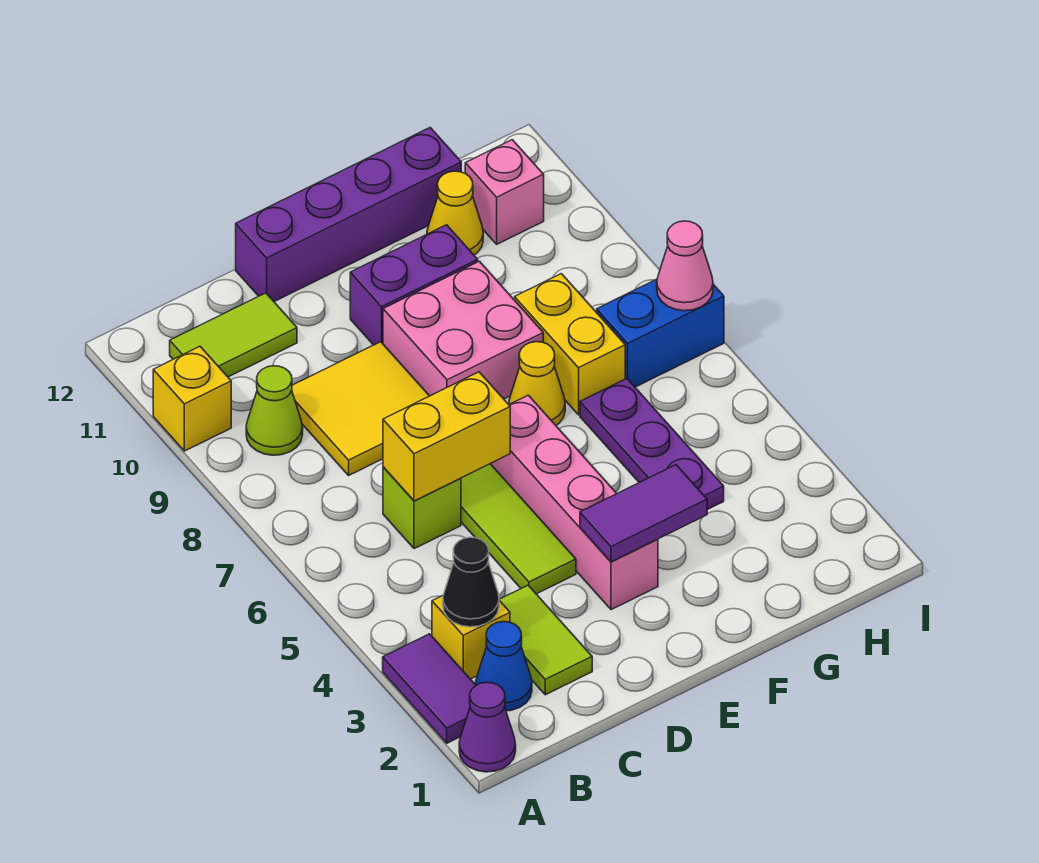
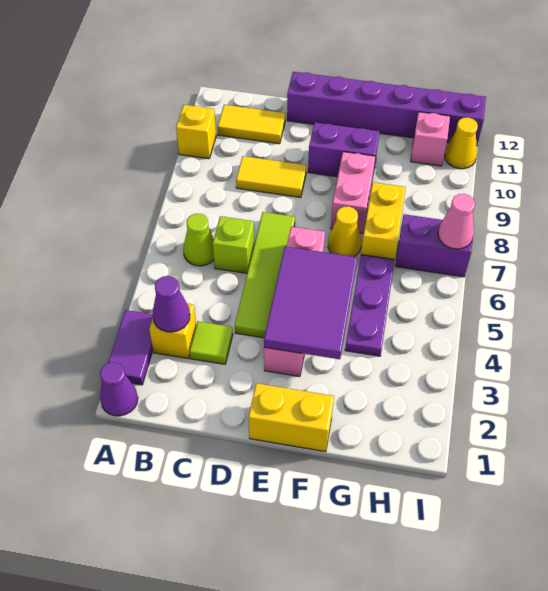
blue 1x1 cone [476,622,532,711] -> none
black 1x1 cone [443,537,499,627] -> purple 1x1 cone [152,276,190,332]
lime 1x1 cone [246,366,303,455] -> lime 1x1 cone moved to [183,214,214,266]
lime 1x2 tile [170,293,297,377] -> yellow 1x2 tile [218,105,285,144]
lime 1x2 tile [499,585,592,695] -> lime 1x1 tile [189,321,233,364]
yellow 1x2 brick [383,372,510,501] -> yellow 1x2 brick moved to [248,383,334,452]
yellow 2x2 tile [292,342,429,475] -> yellow 1x2 tile [236,156,306,197]
purple 1x4 brick [236,128,461,301] -> purple 1x6 brick [287,72,486,146]
purple 1x2 tile [580,465,707,562] -> purple 2x3 tile [264,247,357,359]
pink 2x2 brick [383,261,543,399] -> pink 1x2 brick [331,152,375,233]
yellow 1x1 cone [427,171,483,255] -> yellow 1x1 cone moved to [445,117,478,169]
blue 1x2 brick [597,279,724,387] -> purple 1x2 brick [395,214,473,277]

